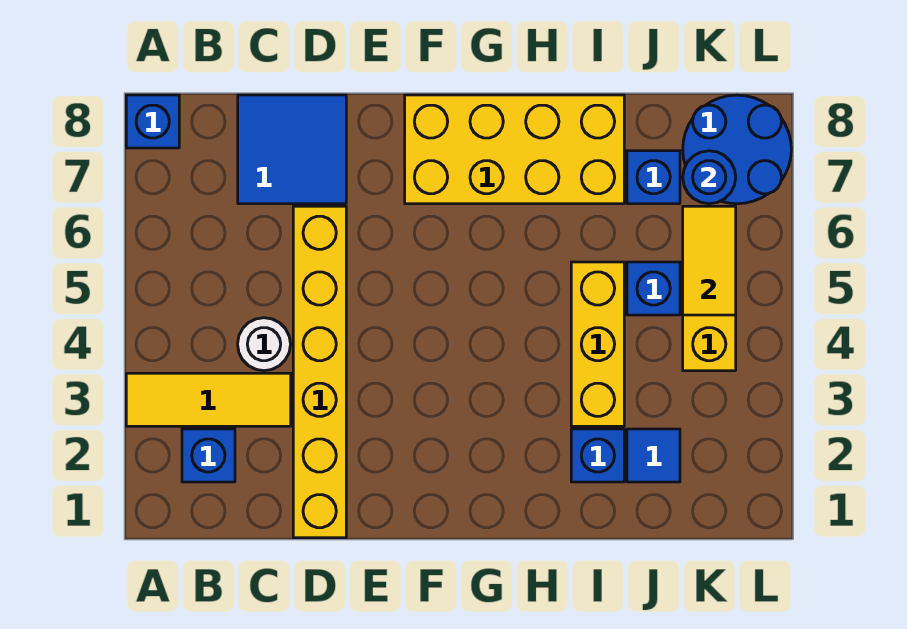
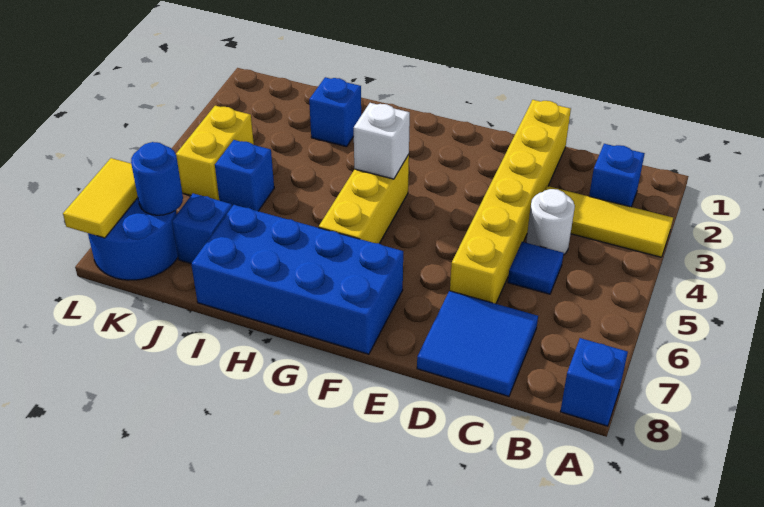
yellow 2x4 brick [405,95,624,204] -> blue 2x4 brick [191,205,403,354]
none -> white 1x1 brick [354,103,410,179]
yellow 1x3 brick [571,262,624,426] -> yellow 1x3 brick moved to [319,155,409,243]
blue 1x1 tile [627,429,680,482] -> blue 1x1 tile moved to [508,242,564,294]
yellow 1x2 tile [683,206,736,315] -> yellow 1x2 tile moved to [63,158,138,238]

